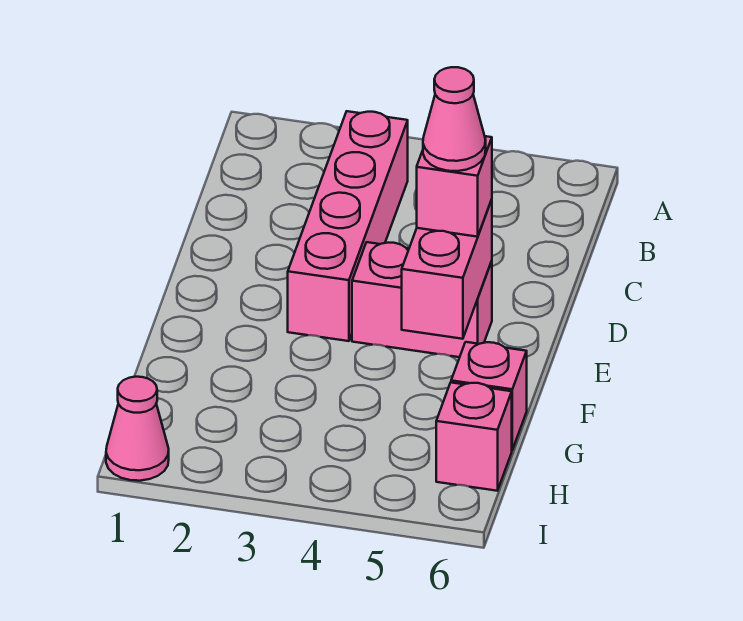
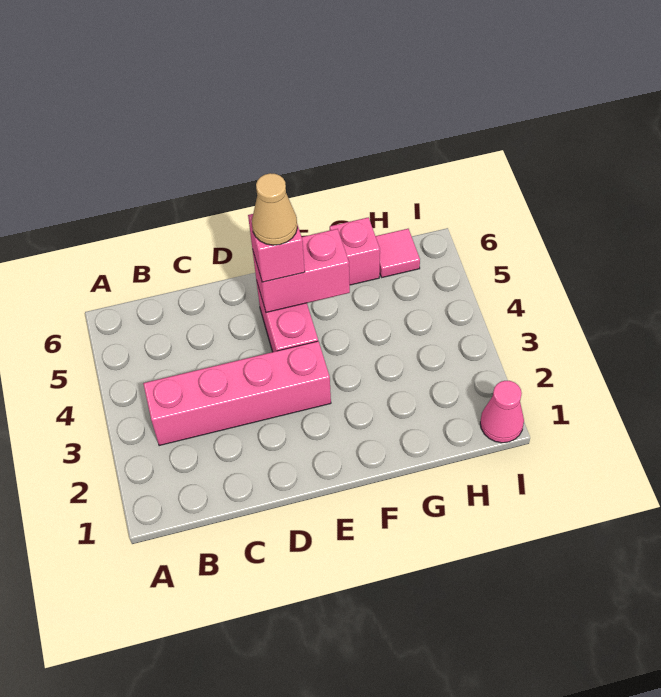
pink 1x1 cone [423,67,486,171] -> tan 1x1 cone [252,173,297,245]
pink 1x1 brick [436,383,512,491] -> pink 1x1 tile [376,229,420,277]

